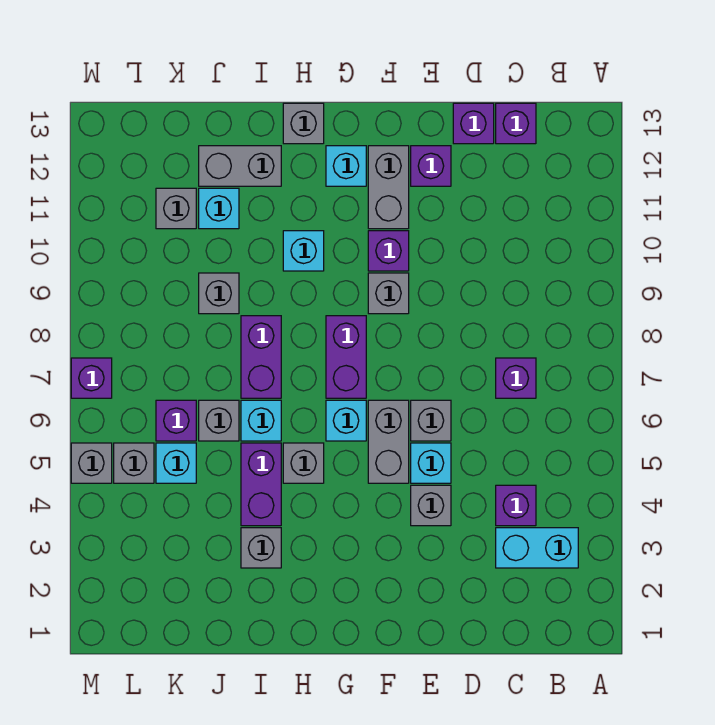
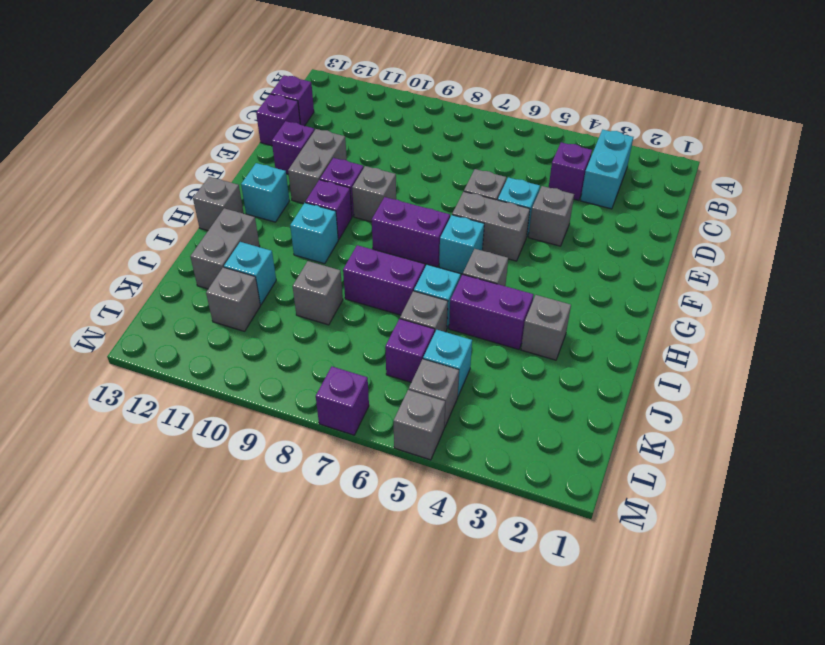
purple 1x1 brick [496,358,536,398] -> purple 1x1 brick moved to [305,180,352,240]
grey 1x2 brick [368,146,409,229] -> grey 1x2 brick turned to [288,129,347,203]

